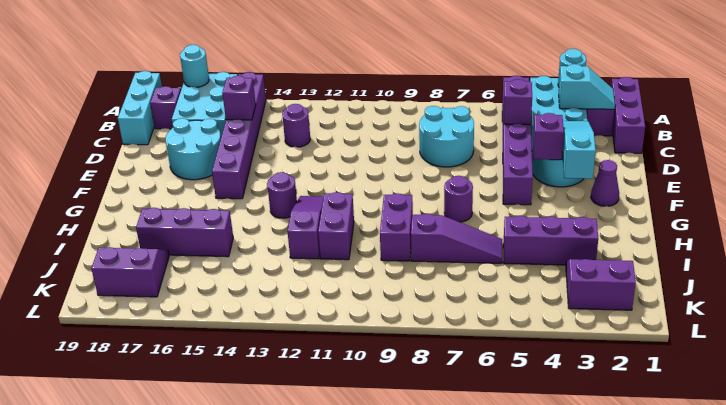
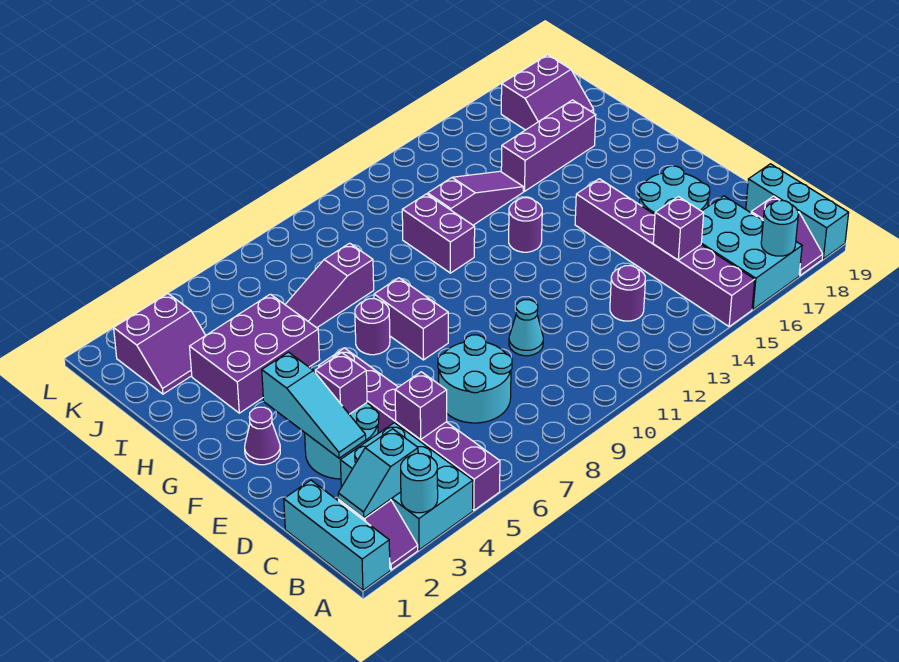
purple 1x3 brick [611,77,645,153] -> cyan 1x3 brick [284,480,390,590]
none -> cyan 1x1 cone [509,300,543,356]
purple 1x3 slope [287,196,324,259] -> purple 1x3 slope turned to [428,171,523,225]
purple 1x2 brick [380,193,413,261] -> purple 1x2 brick moved to [374,278,448,360]
purple 1x3 brick [503,216,598,265] -> purple 2x3 brick [190,294,320,413]

